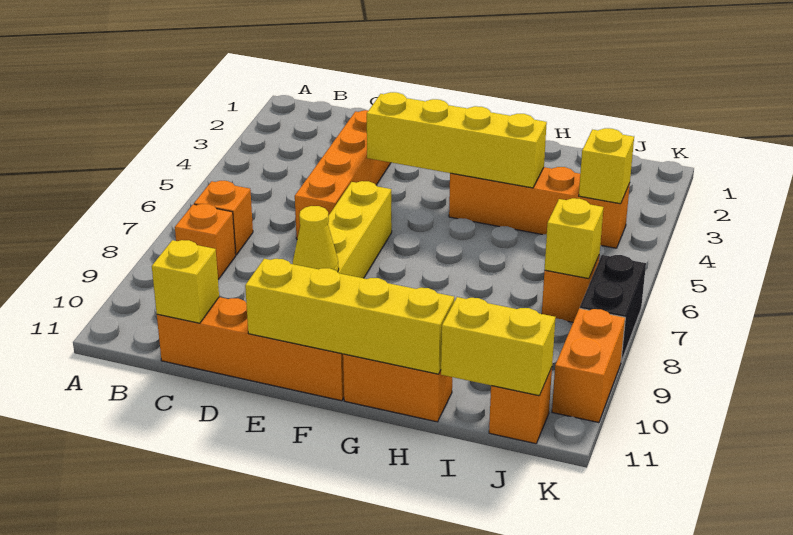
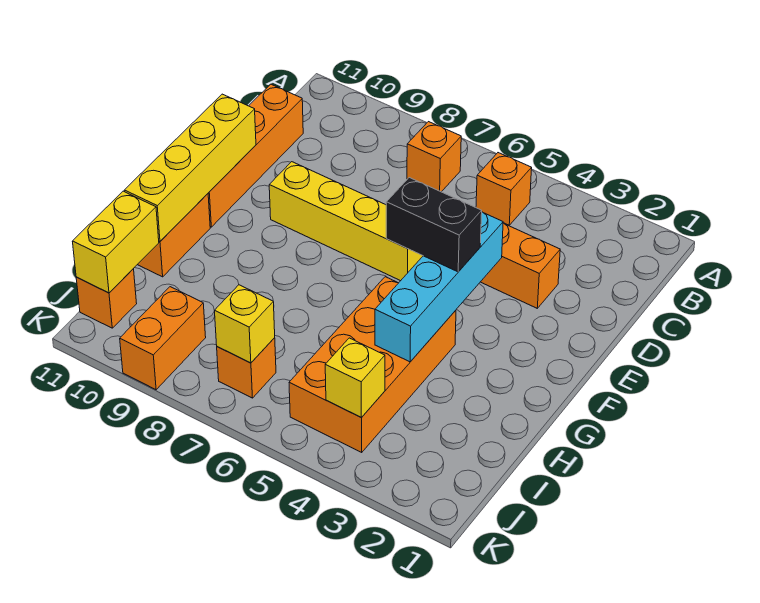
orange 1x1 brick [175,204,236,279] -> orange 1x1 brick moved to [476,153,532,225]
yellow 1x1 brick [152,240,219,323] -> none
yellow 1x4 brick [367,92,547,188] -> cyan 1x4 brick [375,212,503,362]
yellow 1x1 cone [293,206,339,272] -> none
orange 1x4 brick [449,167,630,248] -> orange 2x4 brick [289,277,456,452]
black 1x2 brick [580,255,646,362] -> black 1x2 brick moved to [386,178,482,272]
orange 1x2 brick [552,308,625,423] -> orange 1x2 brick turned to [120,287,206,390]

